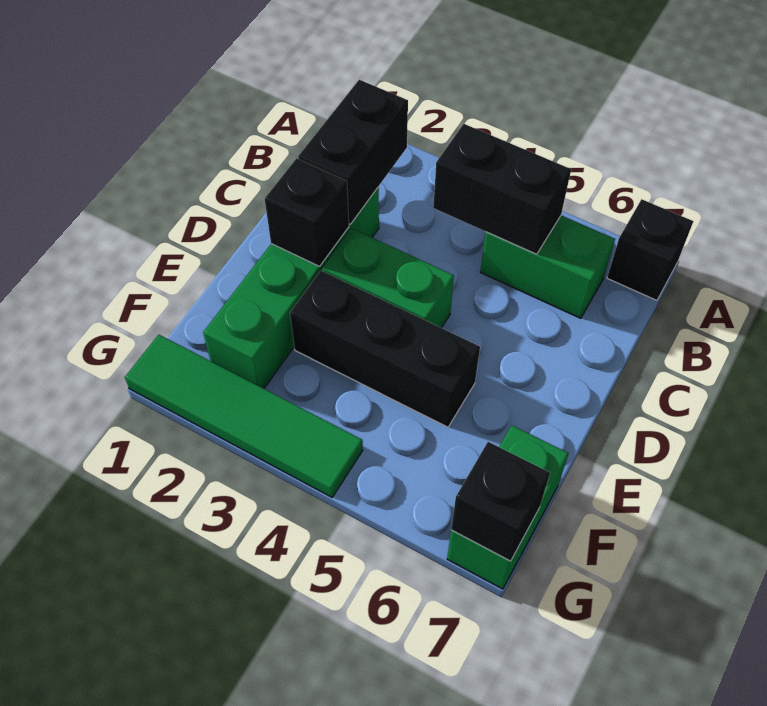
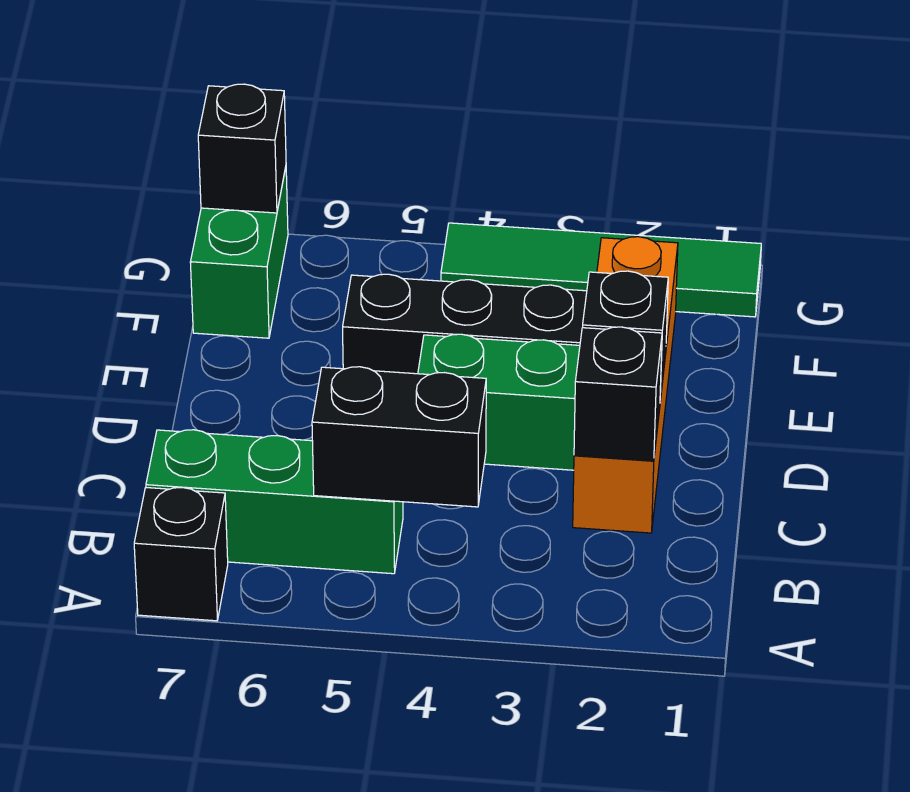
black 1x2 brick [298,80,408,224] -> black 1x1 brick [574,327,662,461]
green 1x2 brick [480,215,615,318] -> green 1x3 brick [146,430,403,574]
green 1x4 brick [203,187,379,388] -> orange 1x4 brick [573,237,678,533]

